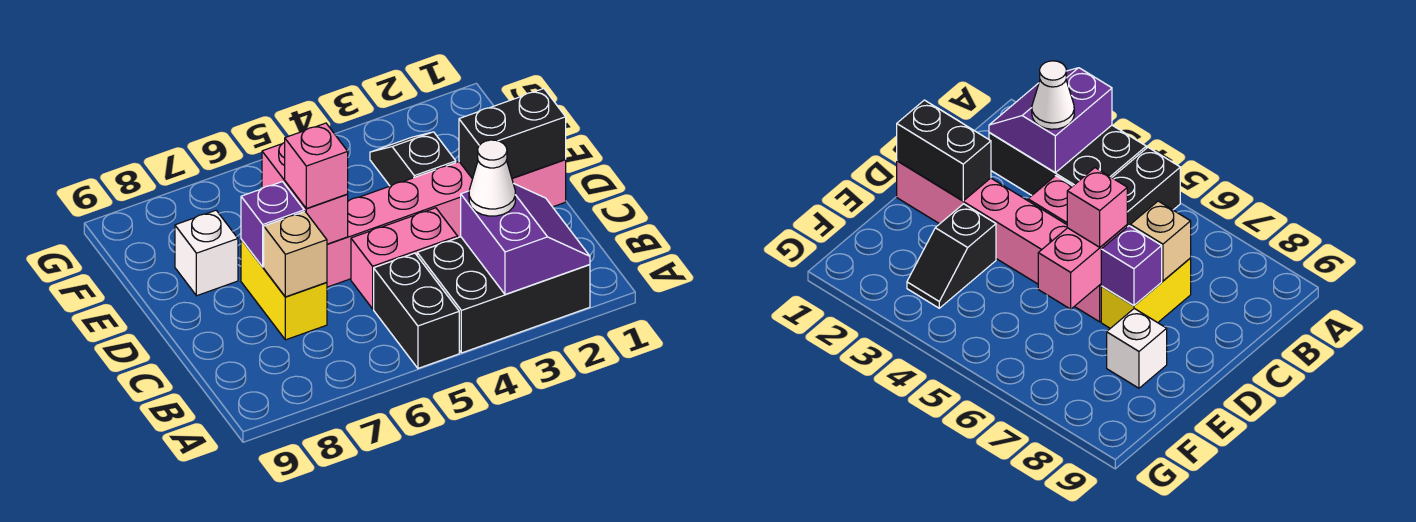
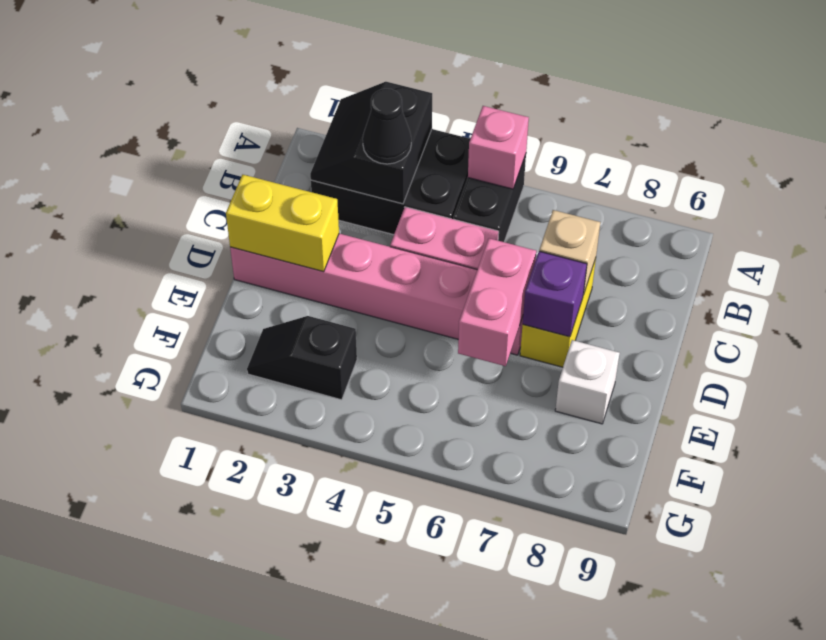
purple 2x2 slope [461,183,590,294] -> black 2x2 slope [310,82,432,204]
white 1x1 cone [469,140,515,216] -> black 1x1 cone [363,89,411,164]
black 1x2 brick [459,89,566,179] -> yellow 1x2 brick [226,175,339,272]
pink 1x1 brick [285,123,348,209] -> pink 1x1 brick moved to [468,106,529,189]
black 1x2 slope [370,132,456,186] -> black 1x2 slope turned to [247,316,357,400]

